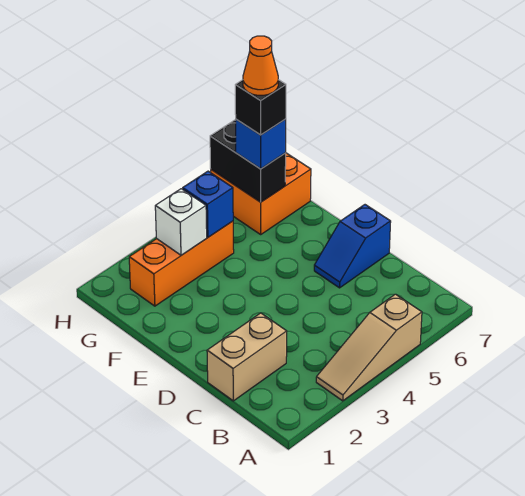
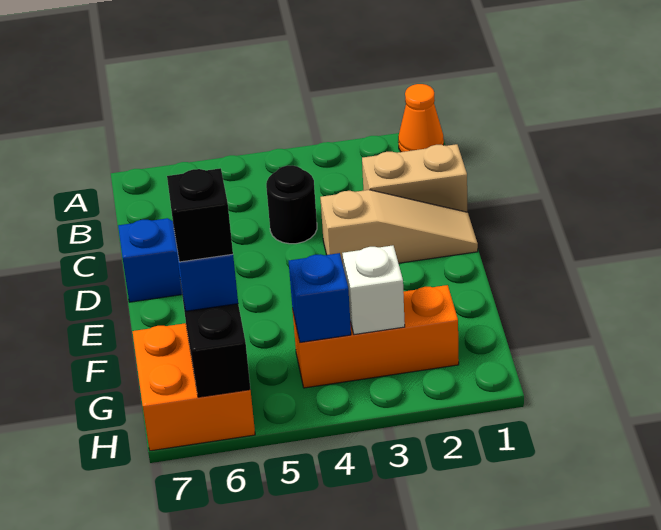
tan 1x3 slope [316,294,422,401] -> tan 1x3 slope moved to [320,190,478,264]
none -> black 1x1 round brick [266,165,317,244]
orange 1x1 cone [243,36,278,95] -> orange 1x1 cone moved to [398,84,444,152]

